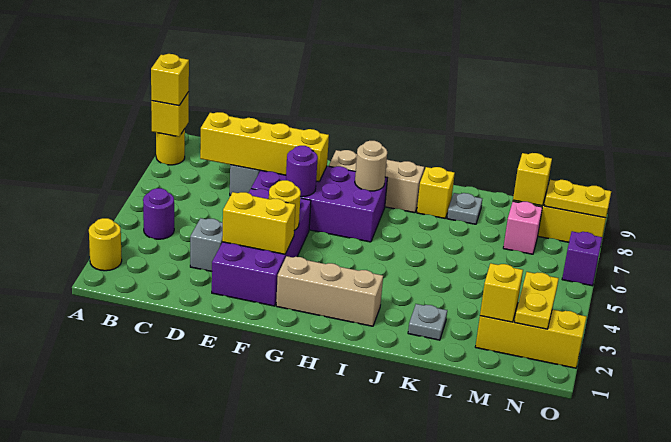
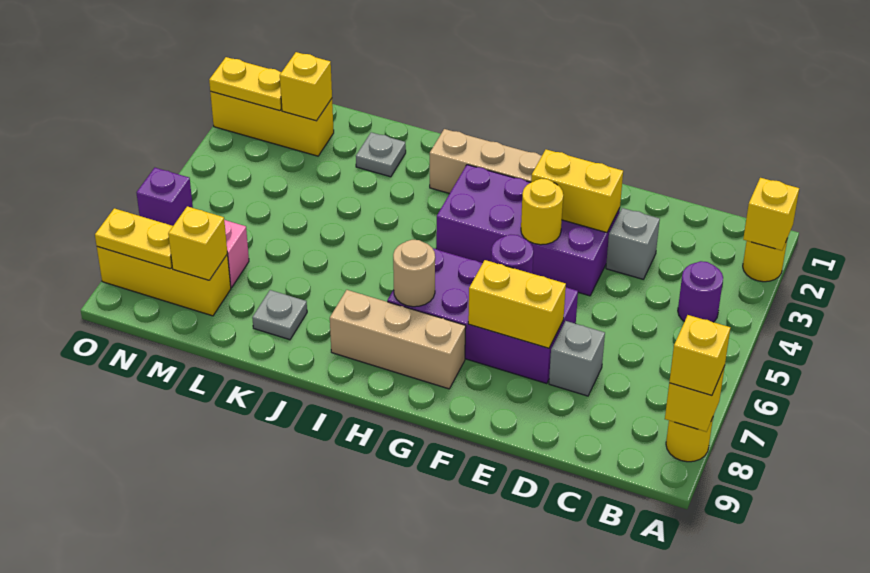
yellow 1x4 brick [200,112,329,182] -> yellow 1x2 brick [468,260,566,348]
purple 2x4 brick [212,189,311,306] -> purple 2x4 brick turned to [436,165,620,296]
yellow 1x1 brick [417,167,455,218] -> yellow 1x1 brick moved to [743,178,799,250]
yellow 1x2 plate [515,272,559,329] -> yellow 1x2 plate turned to [209,57,282,111]

